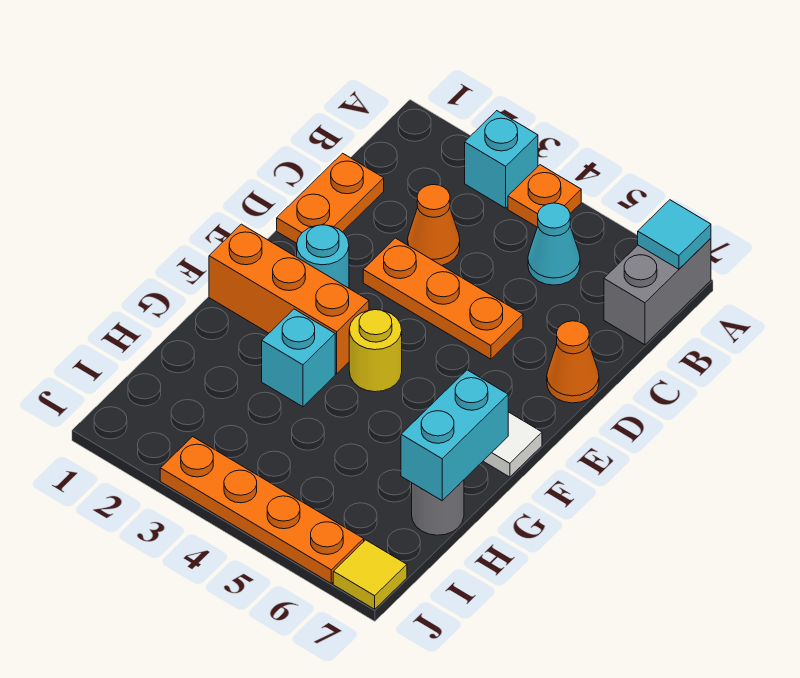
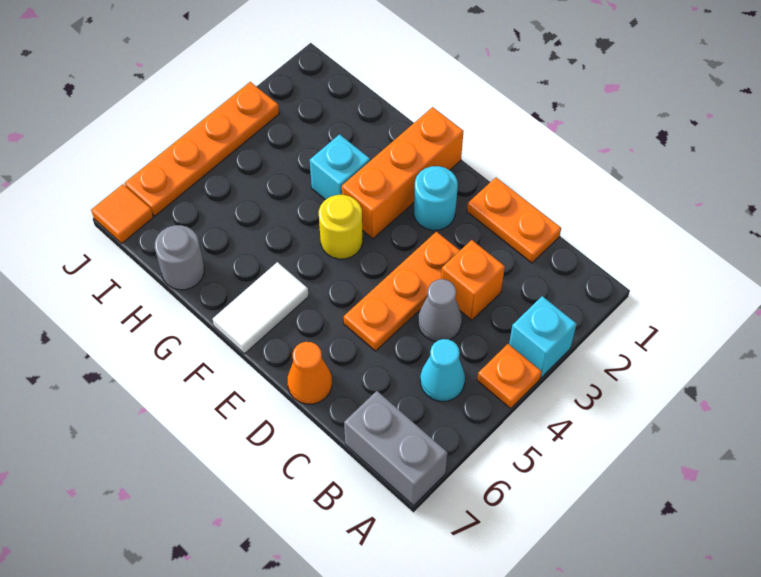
cyan 1x1 tile [638,200,711,269] -> none
orange 1x1 cone [408,185,460,265] -> orange 1x1 brick [441,240,505,320]
none -> grey 1x1 cone [418,279,462,342]
cyan 1x2 brick [401,370,508,501] -> none
yellow 1x1 tile [333,540,407,609] -> orange 1x1 tile [91,184,153,243]

